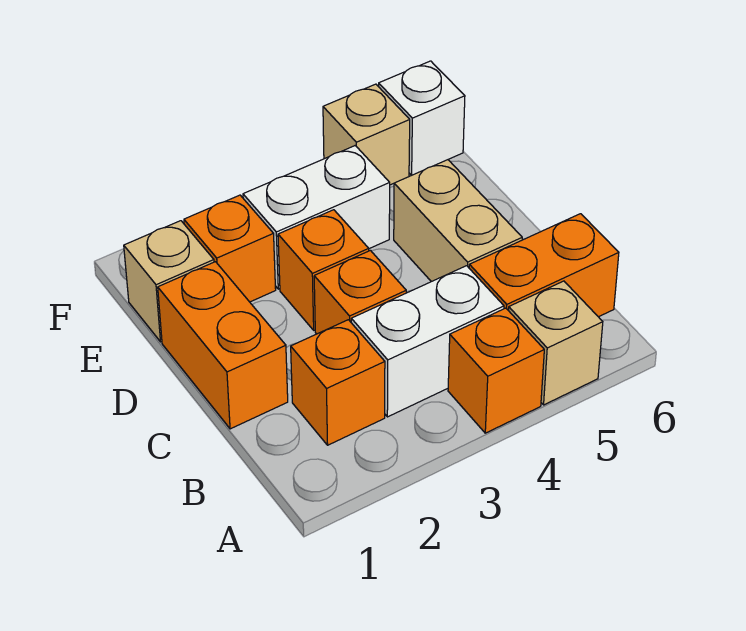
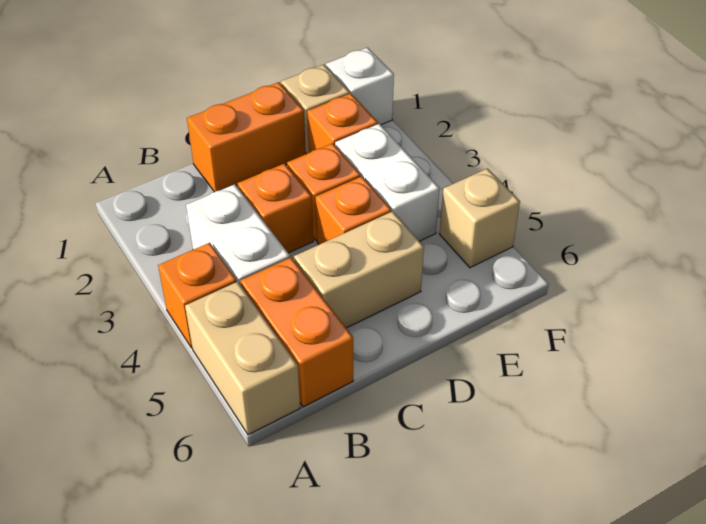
tan 1x1 brick [509,281,603,405] -> tan 1x2 brick [185,282,300,435]
orange 1x1 brick [291,320,385,445] -> orange 1x1 brick moved to [315,176,391,244]
white 1x1 brick [379,61,465,175] -> white 1x1 brick moved to [326,47,394,125]

